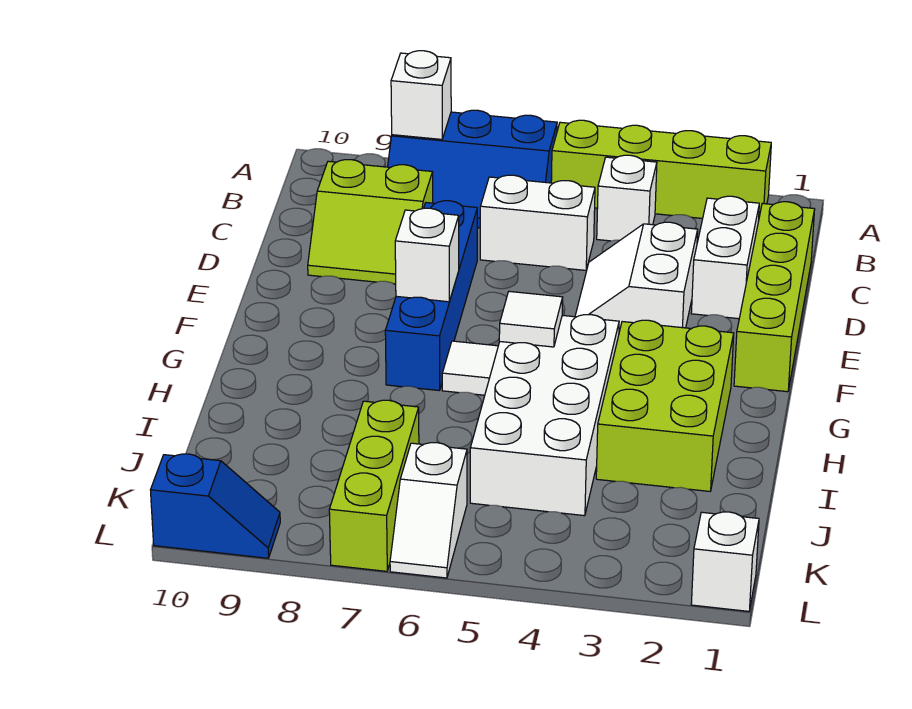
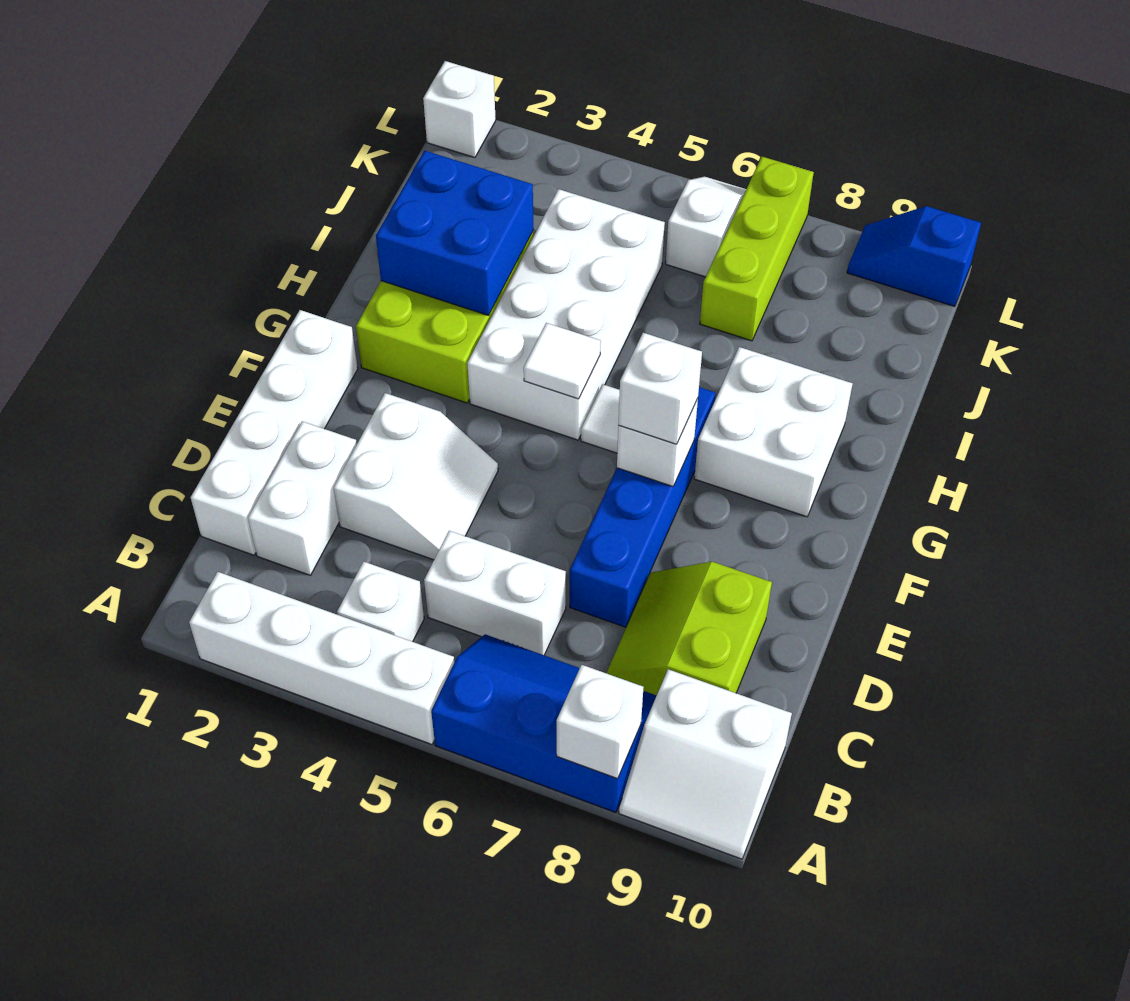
lime 1x4 brick [551,120,771,218] -> white 1x4 brick [189,572,454,744]
none -> white 2x2 slope [619,669,792,859]
lime 1x4 brick [734,202,815,392] -> white 1x4 brick [191,310,358,555]
lime 2x2 slope [308,160,433,284] -> lime 2x2 slope turned to [606,562,772,695]
none -> white 1x1 brick [618,333,702,444]
none -> white 2x2 brick [694,347,853,517]
none -> blue 2x2 brick [376,151,534,315]

